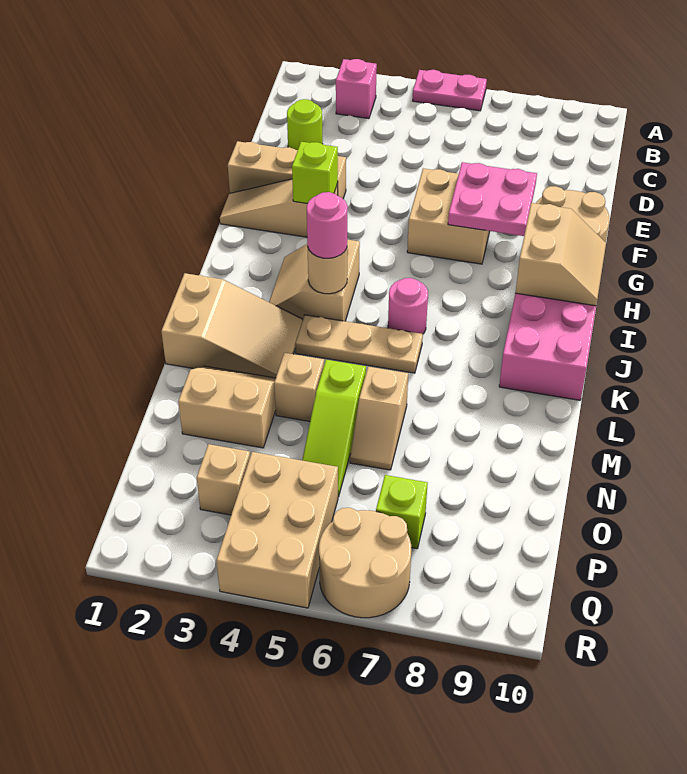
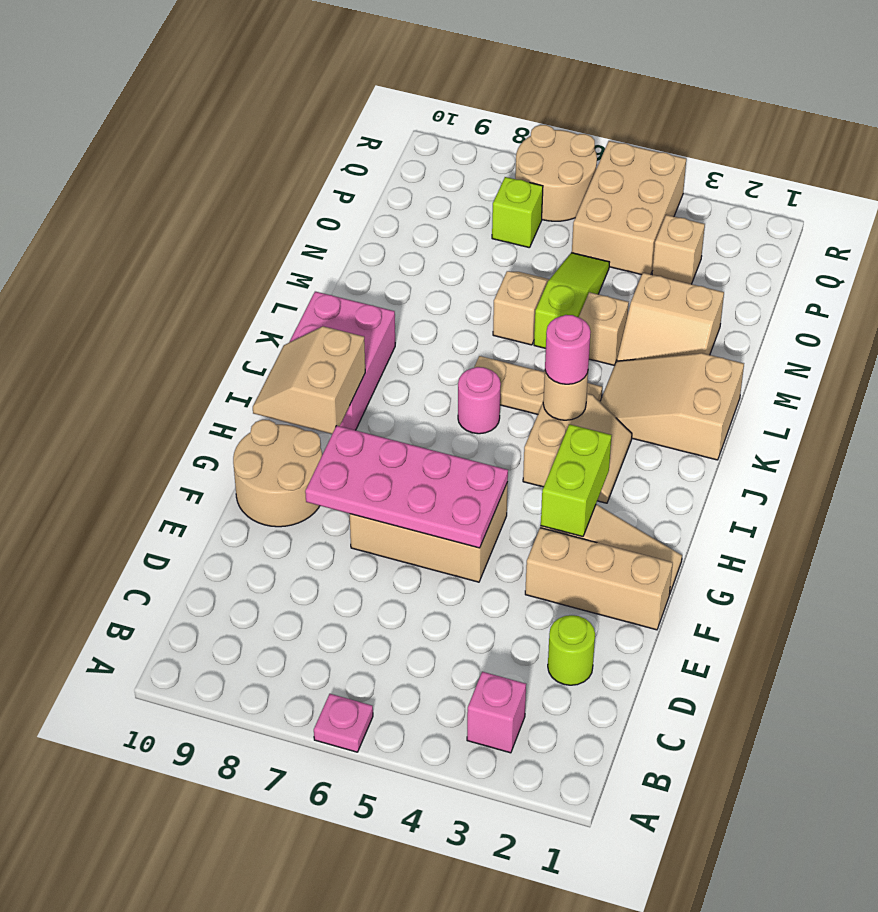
pink 1x2 plate [413,70,487,111] -> pink 1x1 plate [314,694,373,752]
tan 2x2 brick [407,168,490,264] -> tan 2x3 brick [350,482,508,582]
pink 2x2 plate [448,162,537,236] -> pink 2x4 plate [305,426,508,548]
lime 1x1 brick [292,142,338,203] -> lime 1x2 brick [541,424,612,537]

